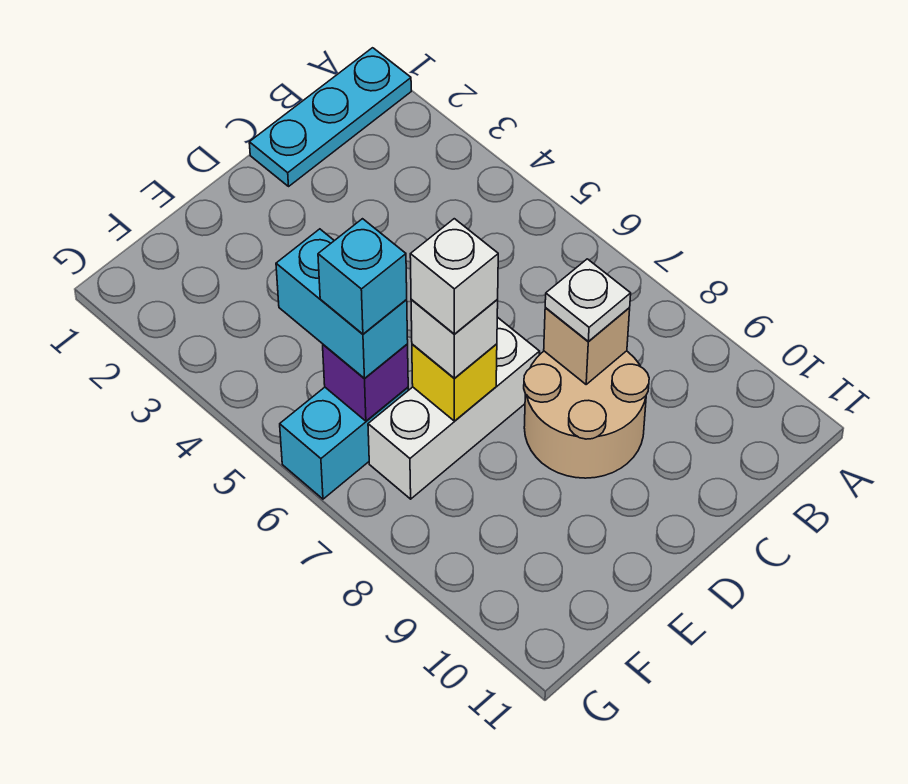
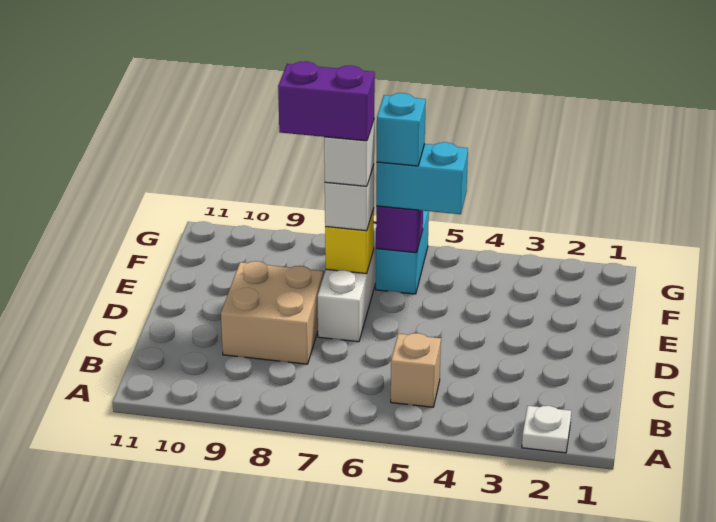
cyan 1x3 plate [249,48,411,186] -> none
tan 2x2 round brick [524,351,649,478] -> tan 2x2 brick [221,261,323,364]
tan 1x1 brick [544,308,630,384] -> tan 1x1 brick moved to [391,333,441,407]
white 1x1 plate [545,259,631,342] -> white 1x1 plate moved to [522,406,571,453]
none -> purple 1x2 brick [278,61,375,141]

